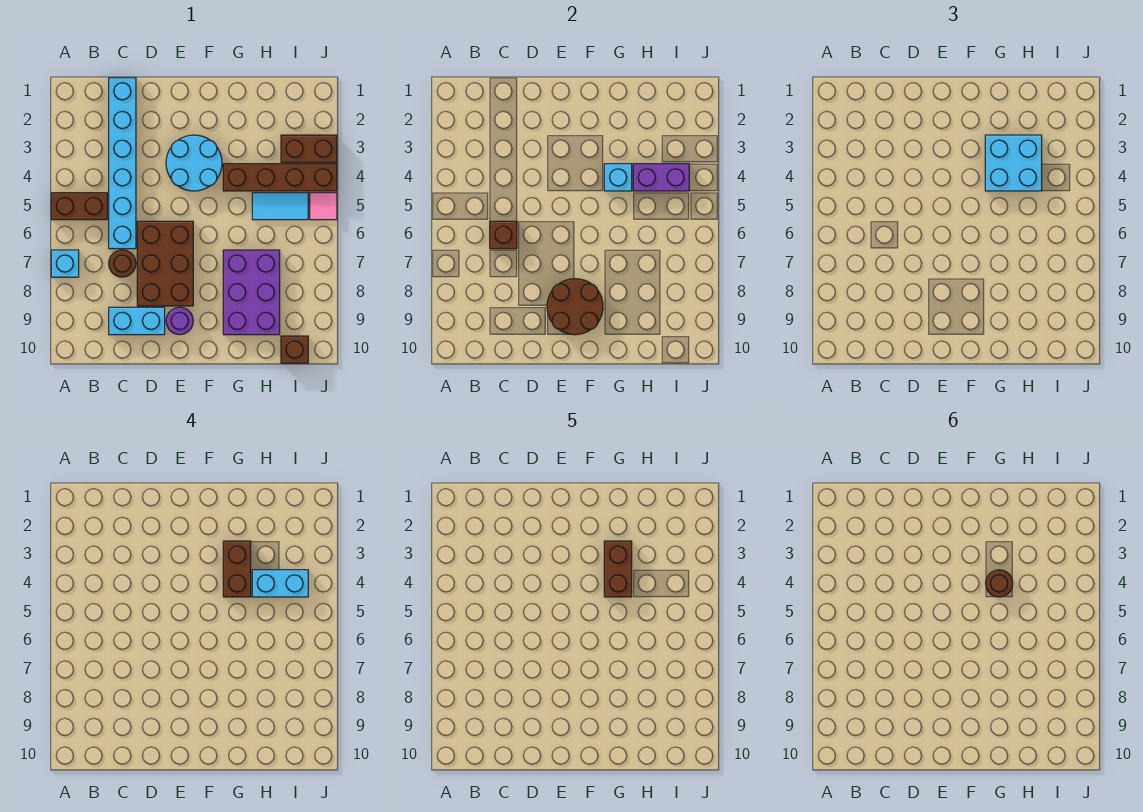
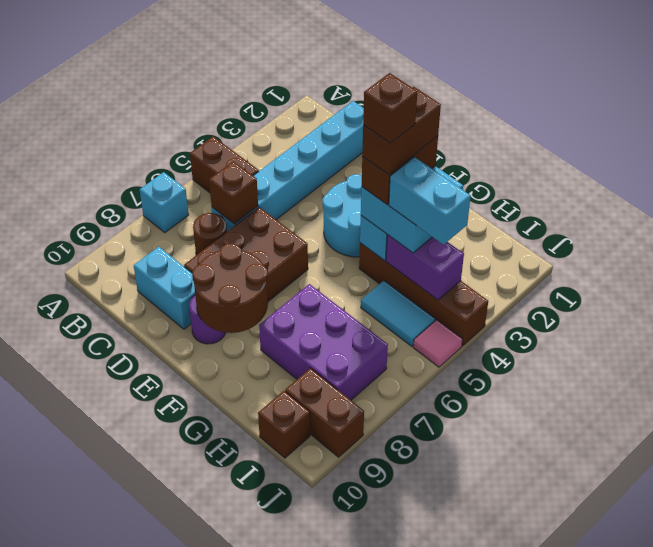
brown 1x1 round brick [986,570,1013,597] -> brown 1x1 brick [363,73,417,143]
purple 2x3 brick [223,250,280,335] -> purple 2x3 brick turned to [259,284,388,400]
brown 1x2 brick [281,135,337,162] -> brown 1x2 brick moved to [285,368,364,457]

